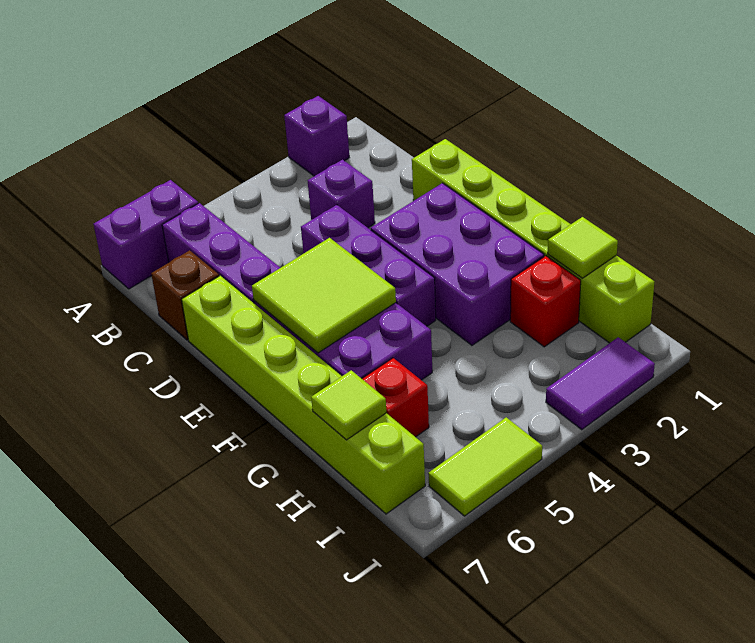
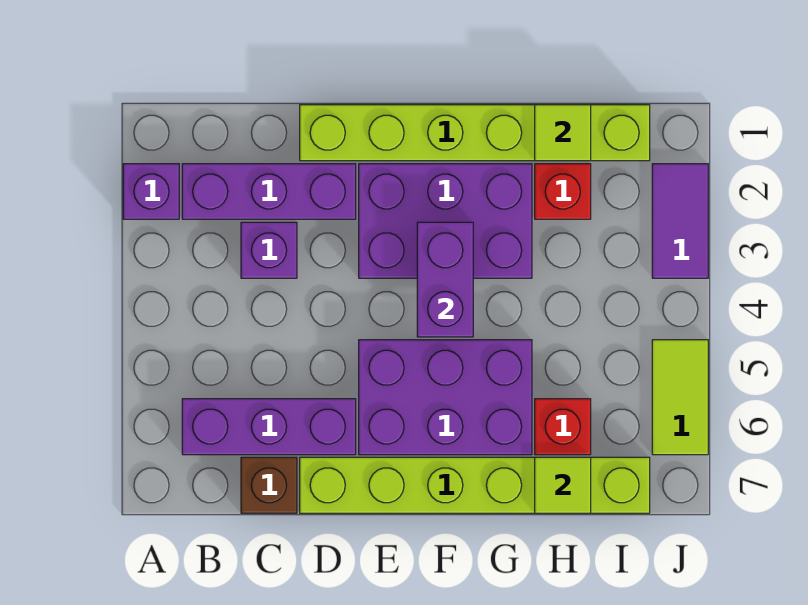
purple 1x2 brick [94,180,198,289] -> purple 1x2 brick moved to [417,222,473,337]
purple 1x3 brick [301,205,436,326] -> purple 1x3 brick moved to [182,164,356,219]
lime 2x2 tile [252,238,396,353] -> none

